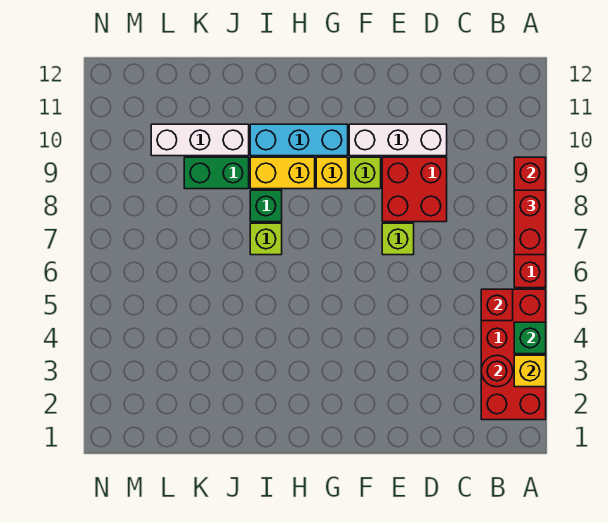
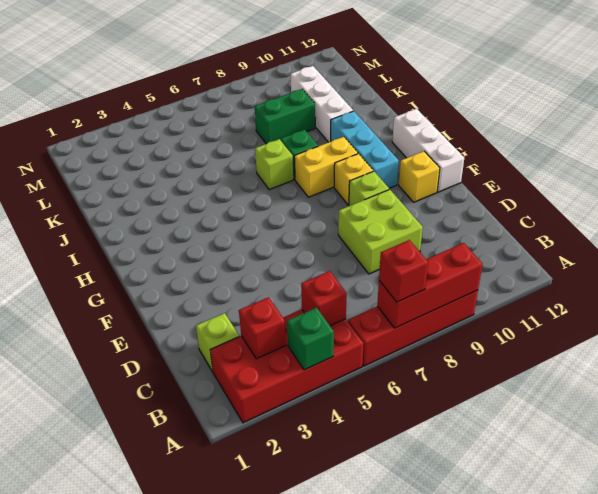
yellow 1x1 brick [514,355,546,387] -> yellow 1x1 brick moved to [399,151,440,202]
red 1x2 brick [514,190,546,255] -> red 1x1 brick [379,240,428,302]
red 1x1 round brick [481,355,513,387] -> red 1x1 brick [239,297,286,359]
red 2x2 brick [382,157,447,222] -> lime 2x2 brick [338,189,423,274]
white 1x3 brick [349,124,447,156] -> white 1x3 brick moved to [392,109,464,192]
lime 1x1 brick [382,223,414,255] -> lime 1x1 brick moved to [196,313,239,372]
yellow 1x2 brick [250,157,315,189] -> yellow 1x2 brick turned to [294,137,358,197]
green 1x2 brick [184,157,249,189] -> green 1x2 brick turned to [255,89,315,144]

